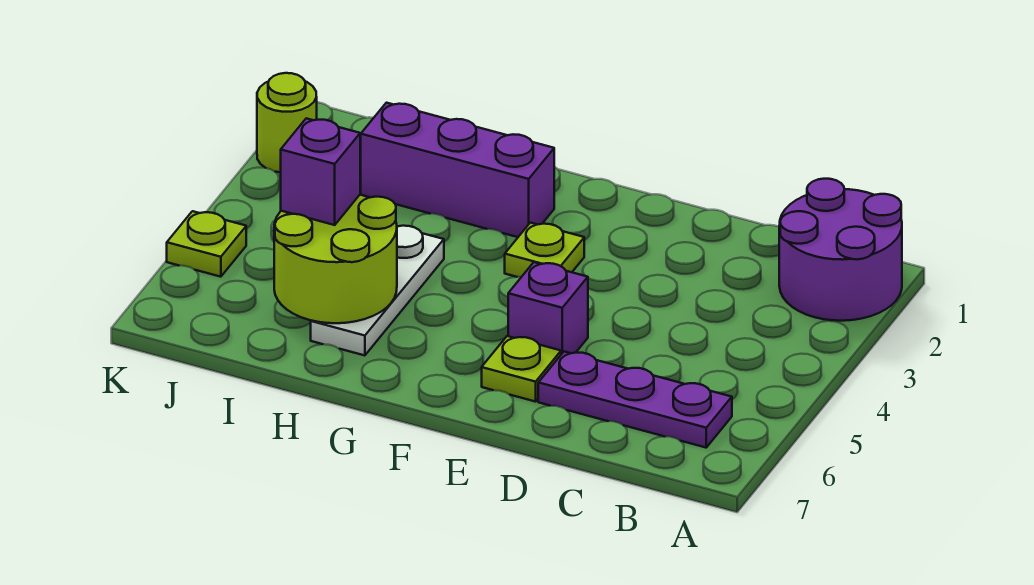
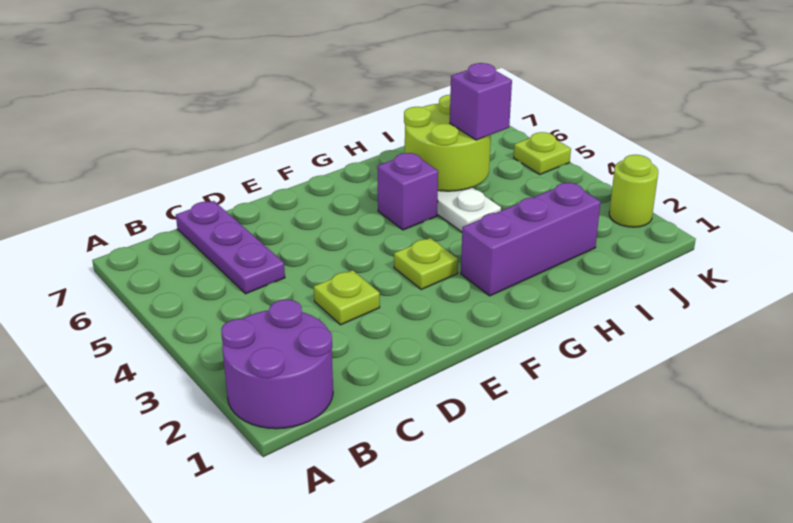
purple 1x3 plate [538,351,732,448] -> purple 1x3 plate turned to [176,201,285,294]
purple 1x1 brick [508,262,588,354] -> purple 1x1 brick moved to [377,153,438,230]
lime 1x1 plate [482,336,561,402] -> lime 1x1 plate moved to [314,270,380,325]

